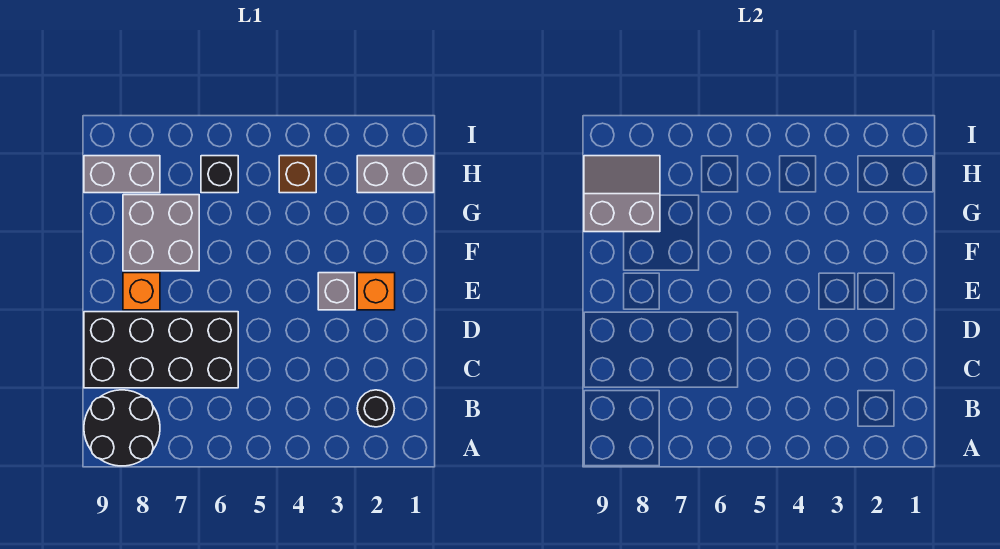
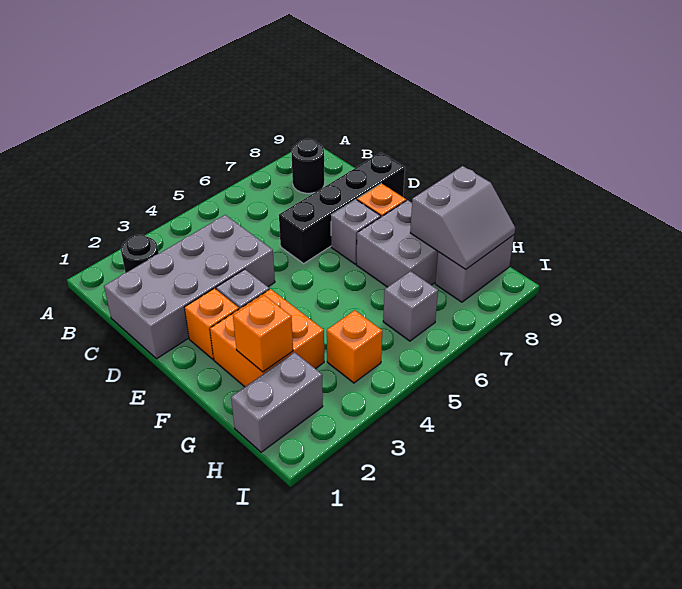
black 2x2 round brick [84,390,160,466] -> black 1x1 round brick [291,139,325,193]
none -> grey 2x4 brick [104,215,275,359]
black 2x4 brick [84,312,238,388] -> black 1x4 brick [279,153,405,263]
none -> grey 1x1 brick [331,200,381,264]
none -> orange 2x2 brick [210,289,324,387]
none -> orange 1x1 brick [233,295,293,372]
brown 1x1 brick [279,156,316,193] -> orange 1x1 brick [327,310,382,383]
black 1x1 brick [201,156,238,193] -> grey 1x1 brick [383,271,438,341]

